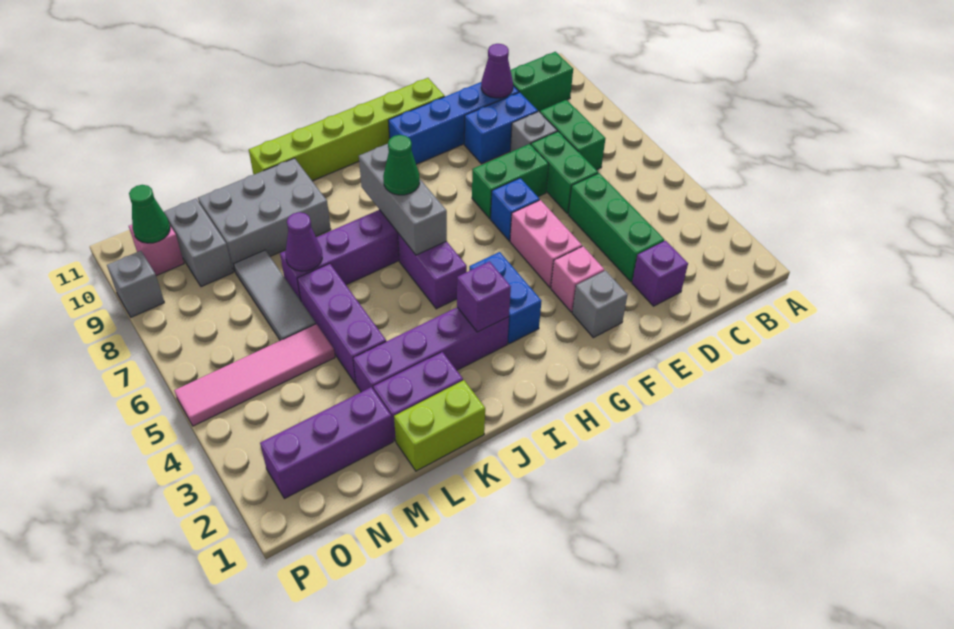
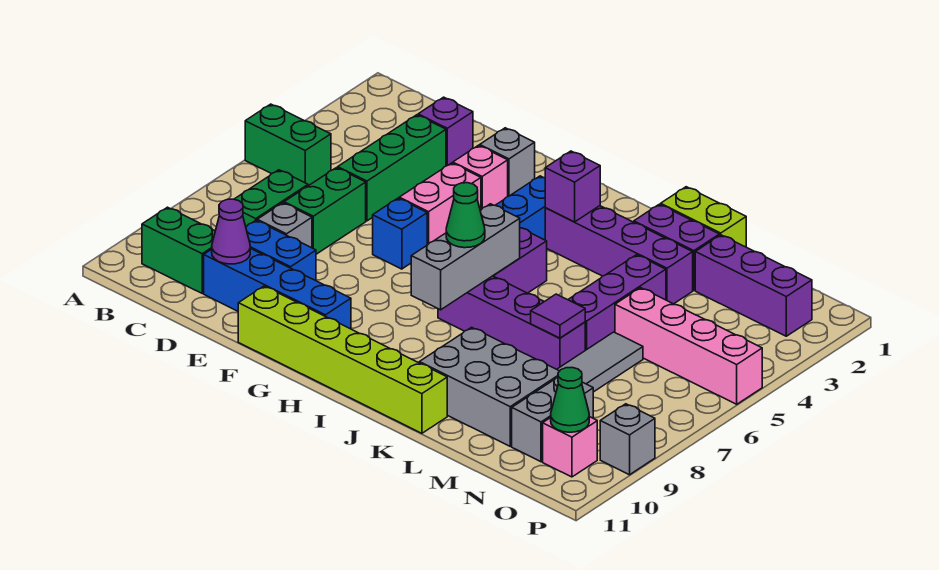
green 1x2 brick [472,144,549,219] -> green 1x2 brick moved to [245,104,331,186]
purple 1x1 cone [285,212,322,271] -> purple 1x1 tile [531,294,585,338]
pink 1x4 tile [174,324,335,426] -> pink 1x4 brick [615,288,762,404]

